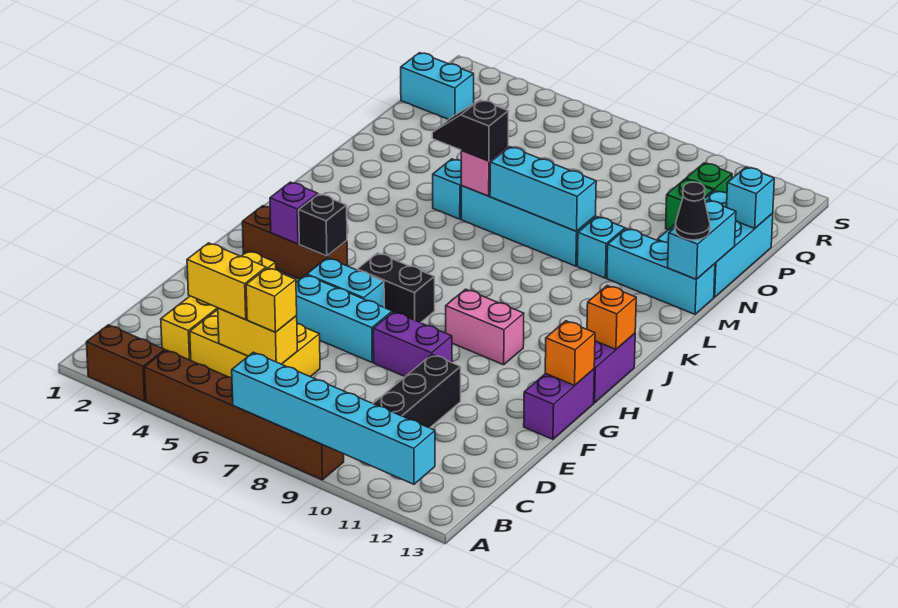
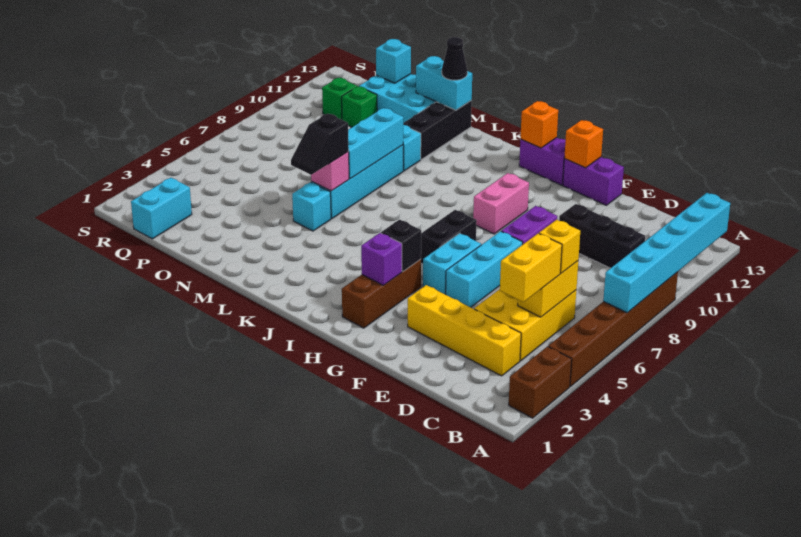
cyan 1x3 brick [607,228,715,314] -> black 1x3 brick [403,101,472,159]

